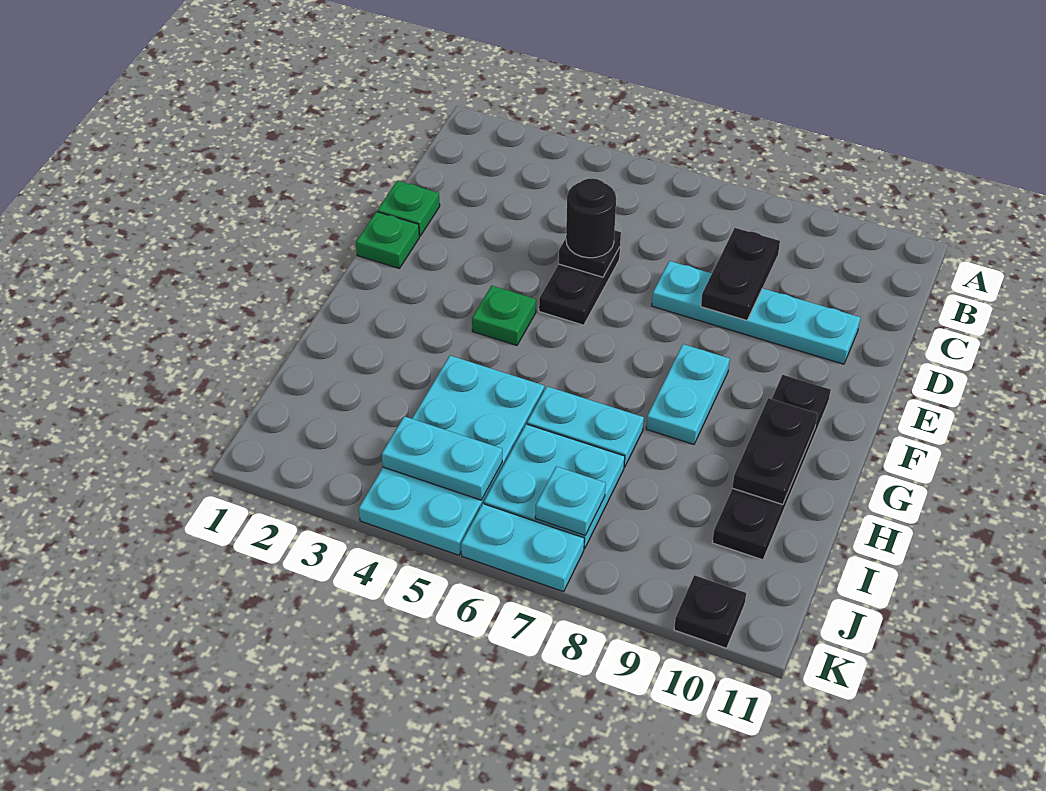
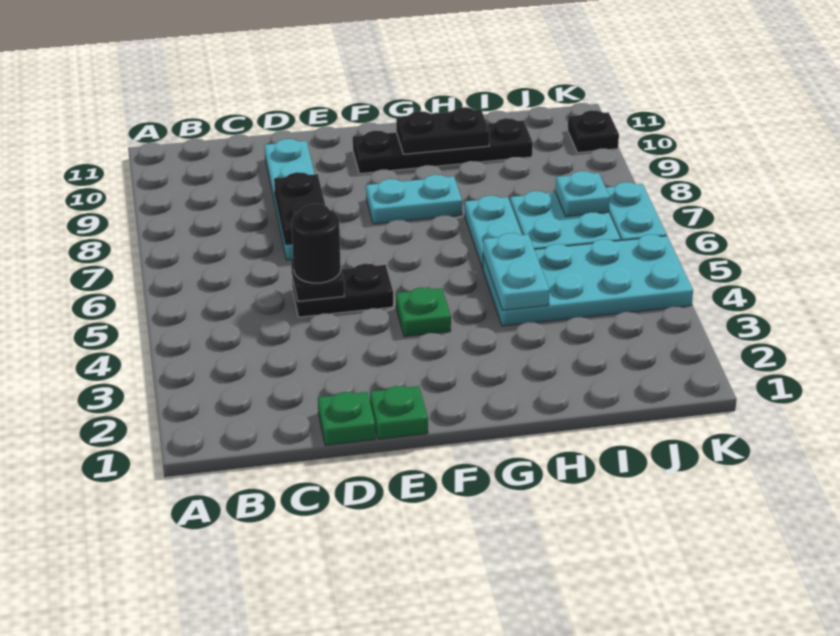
black 1x2 plate [701,228,780,320] -> black 1x2 plate turned to [274,172,326,245]
cyan 1x2 plate [382,416,502,500] -> cyan 1x2 plate moved to [483,233,550,310]

